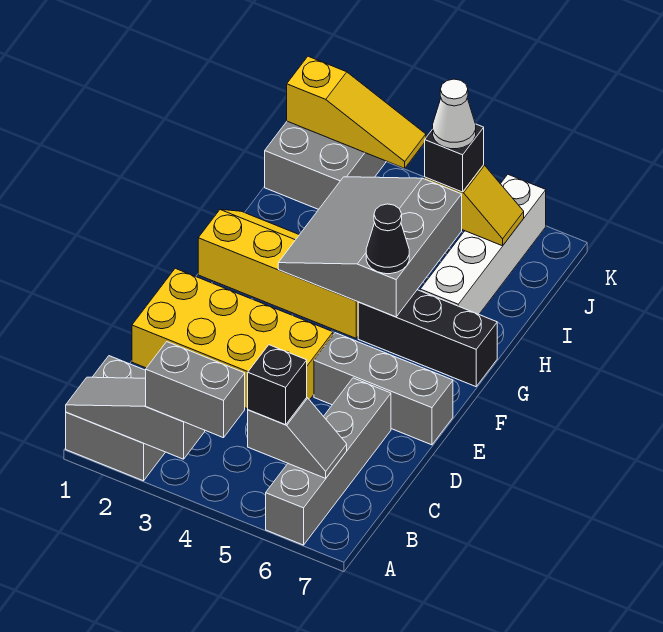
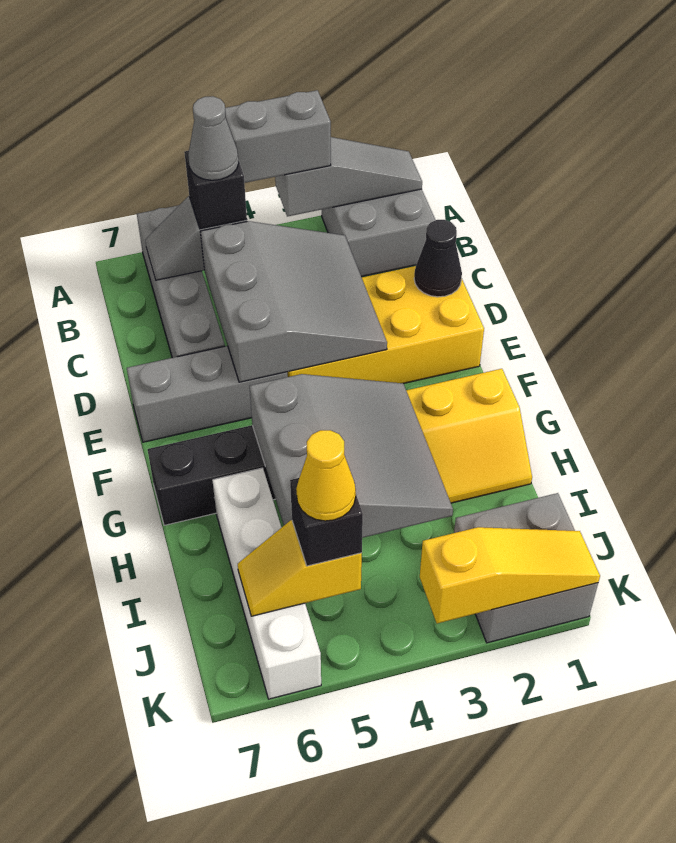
none -> grey 1x1 cone [188,96,239,180]
none -> grey 3x3 slope [200,221,387,382]
black 1x1 cone [366,204,409,274] -> black 1x1 cone moved to [414,220,462,297]
white 1x1 cone [433,79,476,149] -> yellow 1x1 cone [296,430,356,521]
yellow 1x3 slope [287,56,426,168] -> yellow 1x3 slope turned to [420,527,600,623]

